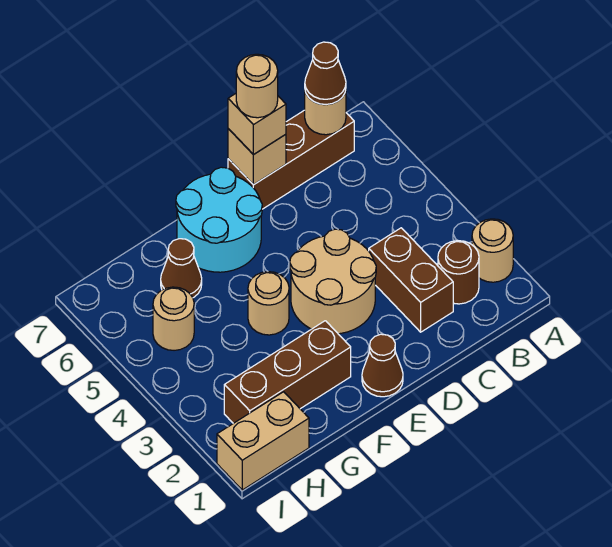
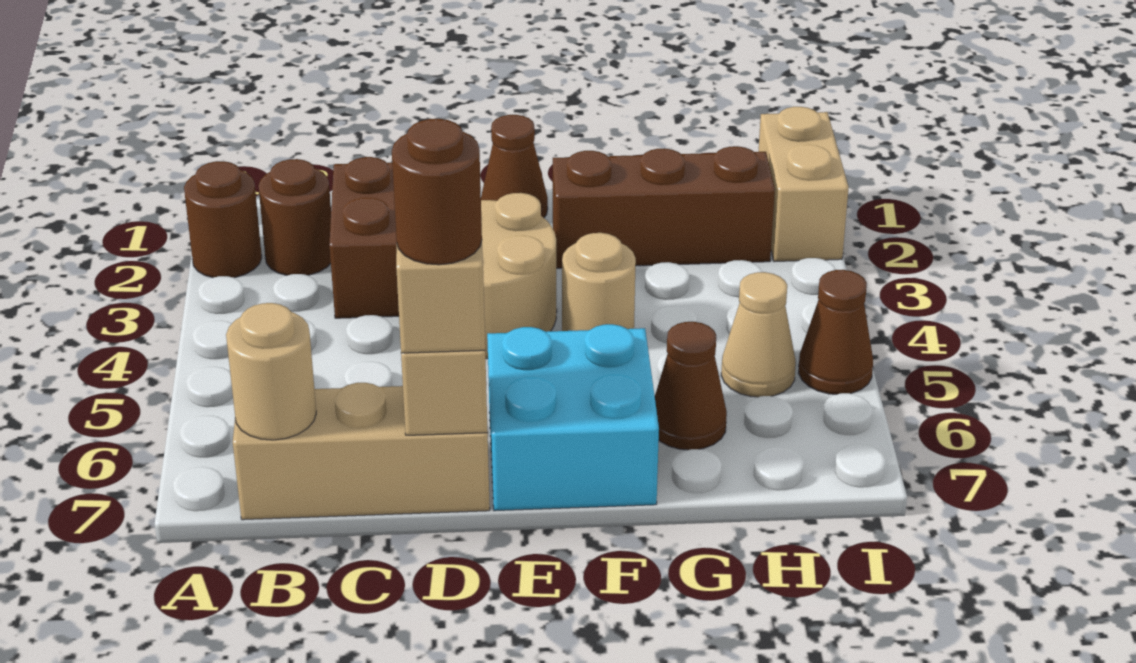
tan 1x1 round brick [472,219,513,282] -> brown 1x1 round brick [184,161,262,278]
brown 1x3 brick [228,110,354,209] -> tan 1x3 brick [233,383,490,520]
brown 1x1 cone [305,42,346,105] -> brown 1x1 cone moved to [798,270,873,394]
tan 1x1 round brick [236,54,278,118] -> brown 1x1 round brick [392,119,482,265]
cyan 2x2 round brick [176,167,262,272] -> cyan 2x2 brick [487,324,659,511]
tan 1x2 brick [217,392,309,490] -> tan 1x2 brick turned to [759,107,849,262]
tan 1x1 round brick [153,287,194,350] -> tan 1x1 cone [721,272,796,397]

